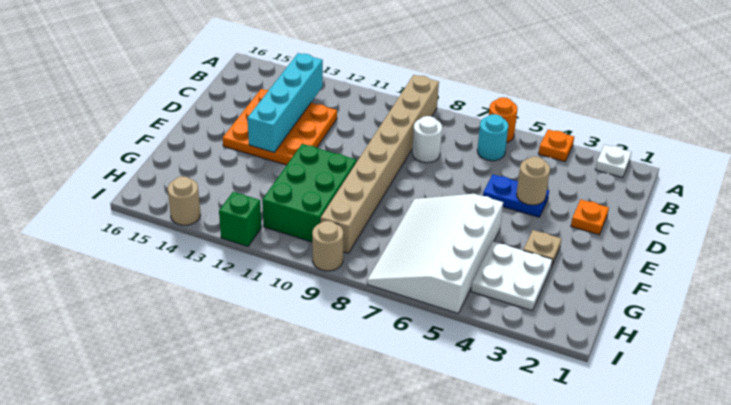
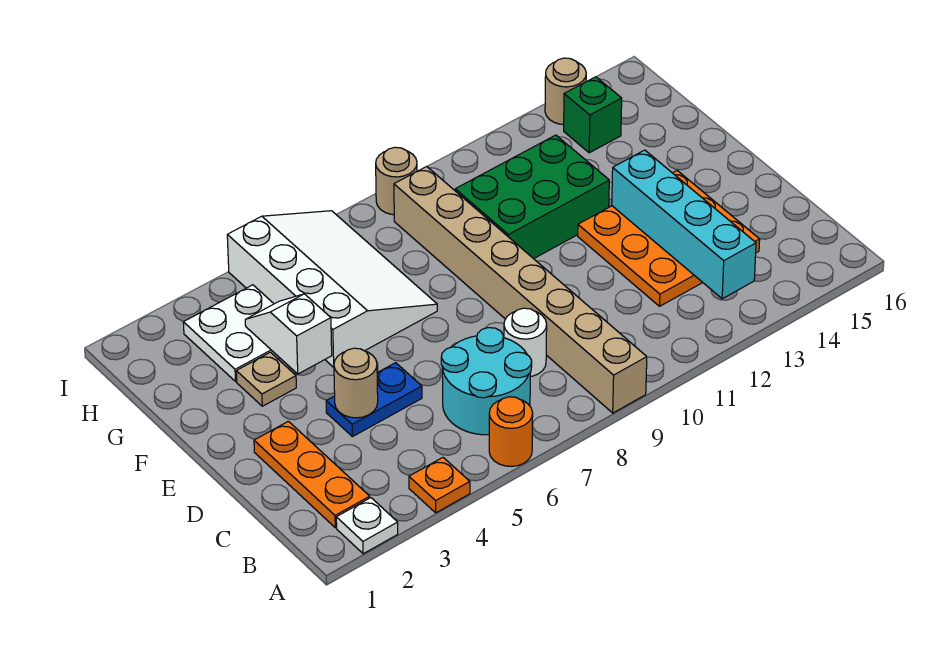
cyan 1x1 round brick [477,114,508,161] -> cyan 2x2 round brick [441,328,532,435]
orange 1x1 plate [571,200,609,235] -> orange 1x3 plate [254,421,370,528]
none -> white 1x2 slope [245,294,332,374]
green 2x3 brick [262,144,357,242] -> green 2x3 brick turned to [455,135,609,259]
green 1x1 brick [219,192,262,246] -> green 1x1 brick moved to [564,77,622,153]

